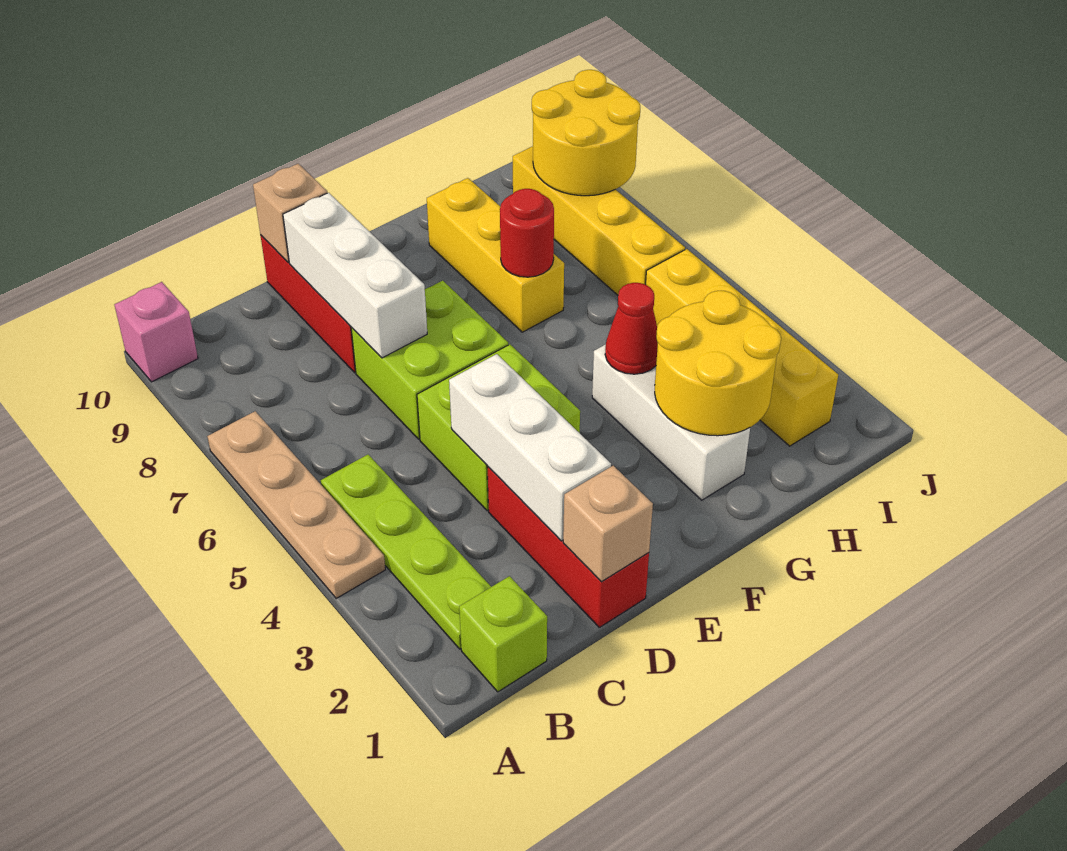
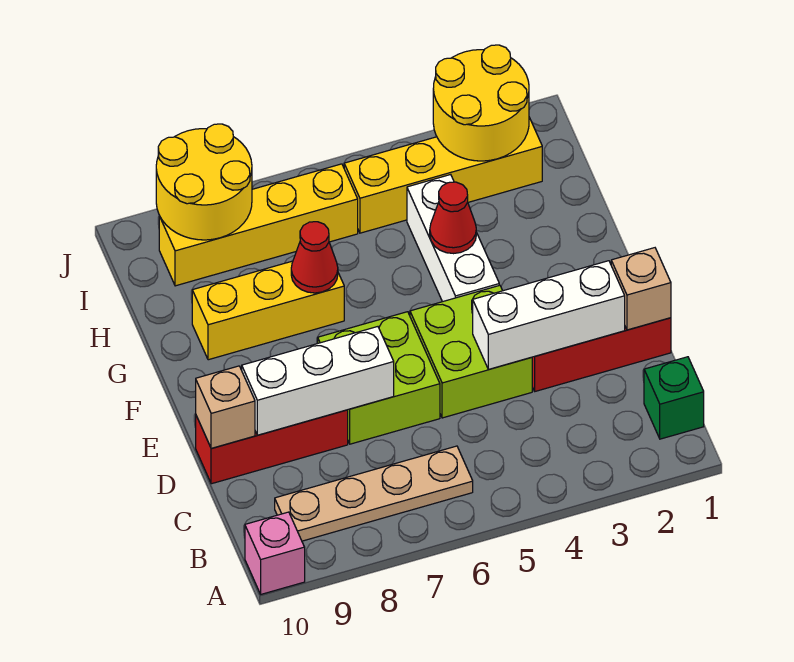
tan 1x4 plate [207,411,385,598] -> tan 1x4 plate moved to [275,446,473,541]
lime 1x1 brick [459,576,547,692] -> green 1x1 brick [644,357,704,439]
lime 1x4 plate [321,455,491,649] -> none
white 1x3 brick [592,344,750,500] -> white 1x3 brick turned to [407,175,499,302]
yellow 2x2 round brick [655,291,781,436] -> yellow 2x2 round brick moved to [433,45,529,161]
red 1x1 round brick [500,189,554,277] -> red 1x1 cone [291,222,338,293]

